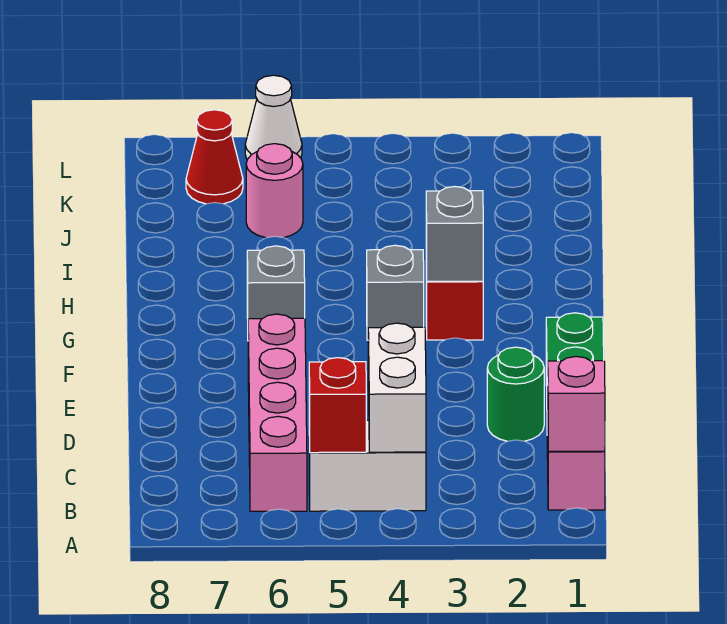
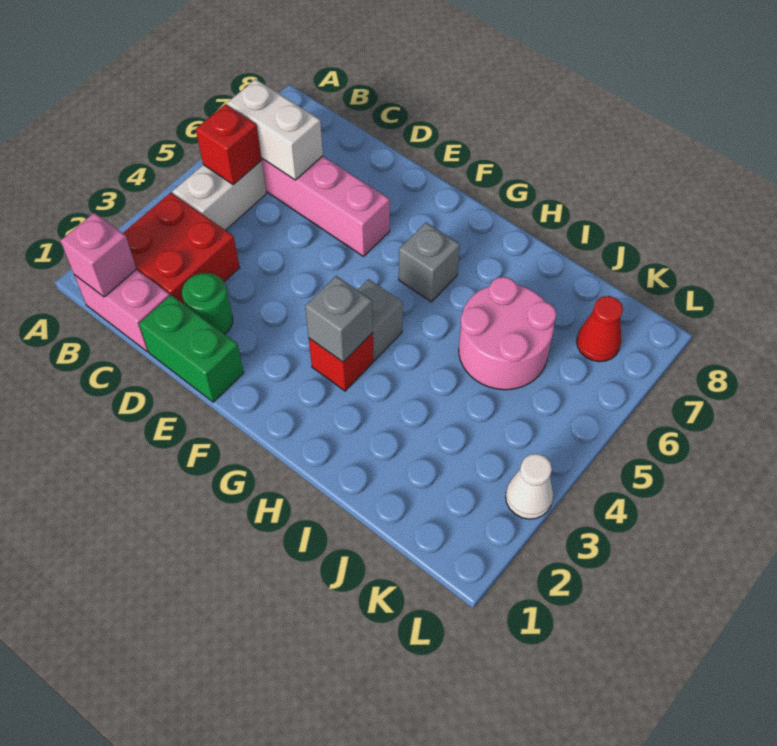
none -> red 2x2 brick [123,193,240,304]
white 1x2 brick [368,323,426,452] -> white 1x2 brick moved to [227,79,323,180]
pink 1x1 round brick [246,144,303,238] -> pink 2x2 round brick [459,277,556,390]
white 1x1 cone [245,75,302,159] -> white 1x1 cone moved to [506,454,553,519]

